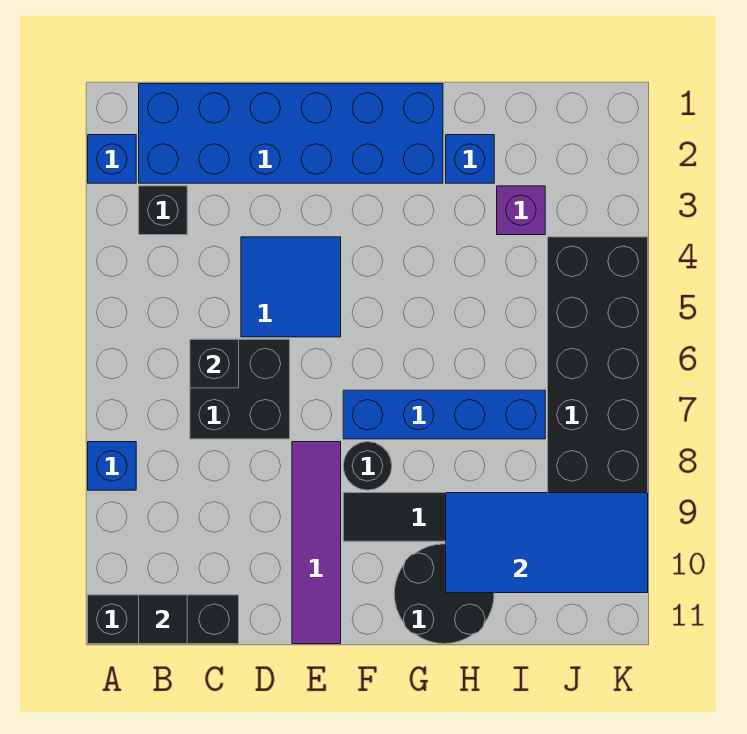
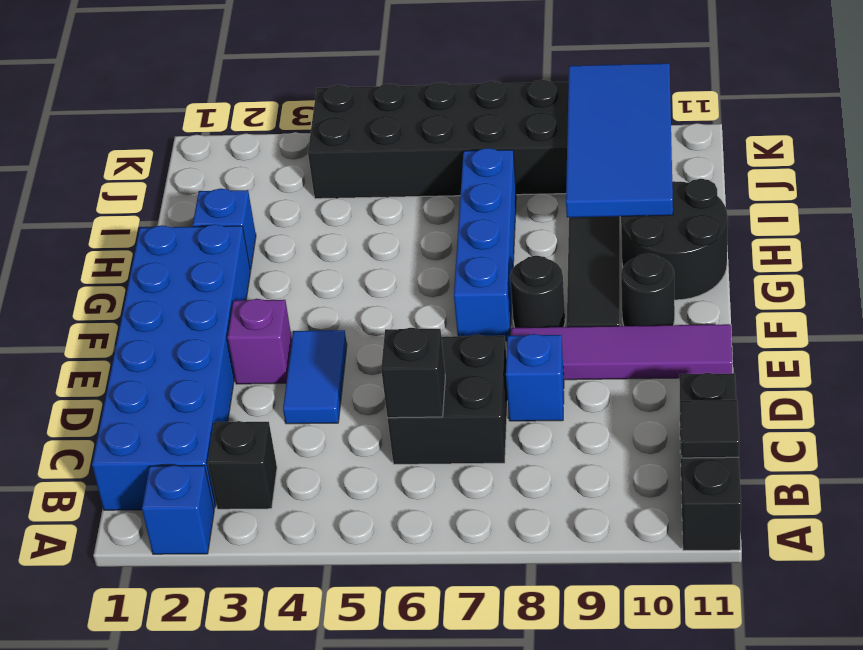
blue 1x1 brick [88,442,136,490] -> blue 1x1 brick moved to [506,334,564,421]
blue 2x2 tile [241,237,341,337] -> blue 1x2 tile [283,330,347,424]
none -> black 1x1 round brick [621,254,675,326]
purple 1x1 brick [497,186,545,235] -> purple 1x1 brick moved to [228,299,292,384]

